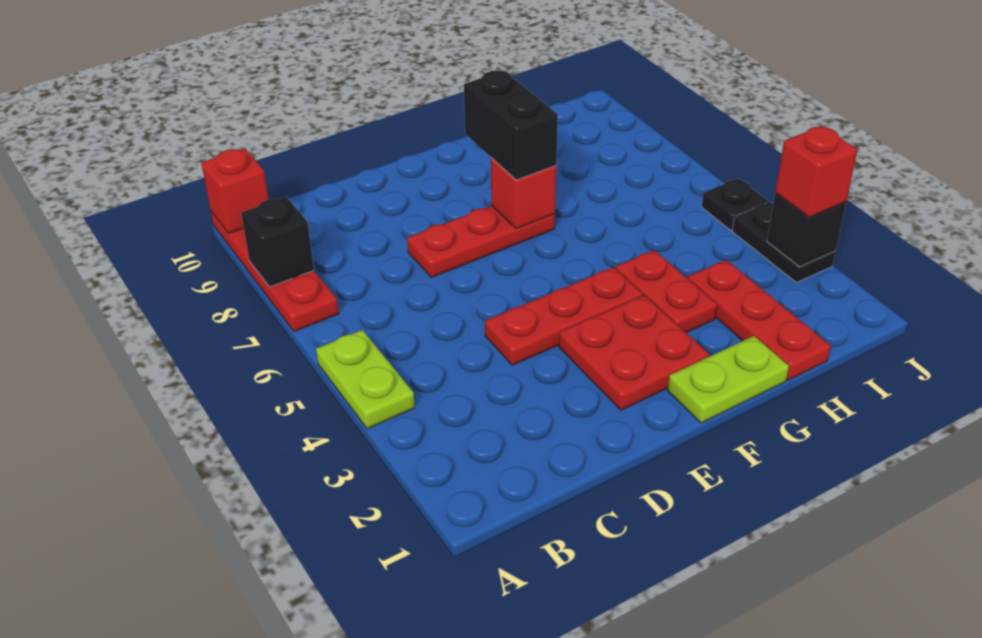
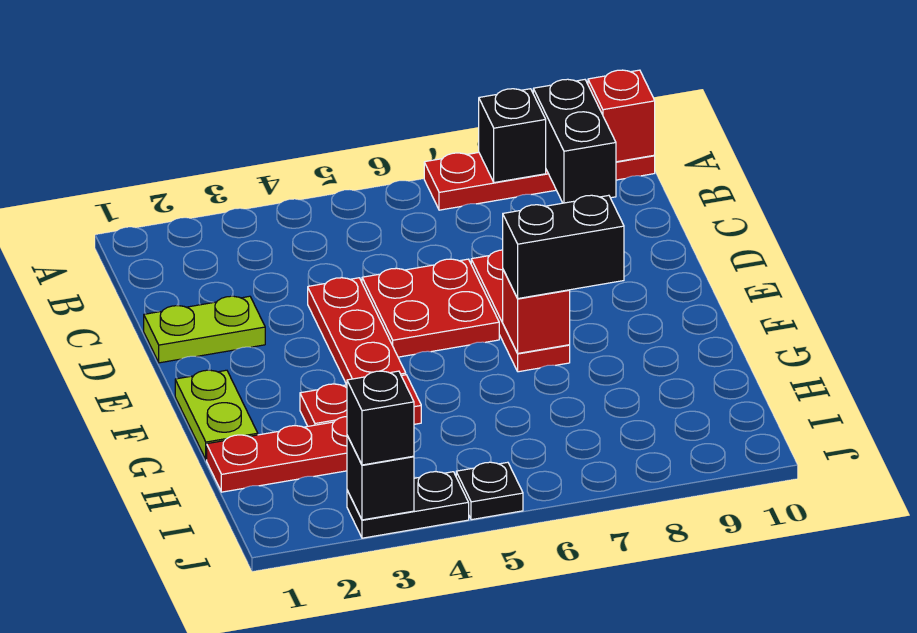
lime 1x2 plate [316,330,415,429] -> lime 1x2 plate moved to [144,296,265,363]
none -> black 1x2 brick [533,79,616,203]
red 2x2 plate [559,295,710,410] -> red 2x2 plate moved to [362,259,499,357]
red 1x1 brick [775,126,858,217] -> black 1x1 brick [347,371,414,465]

